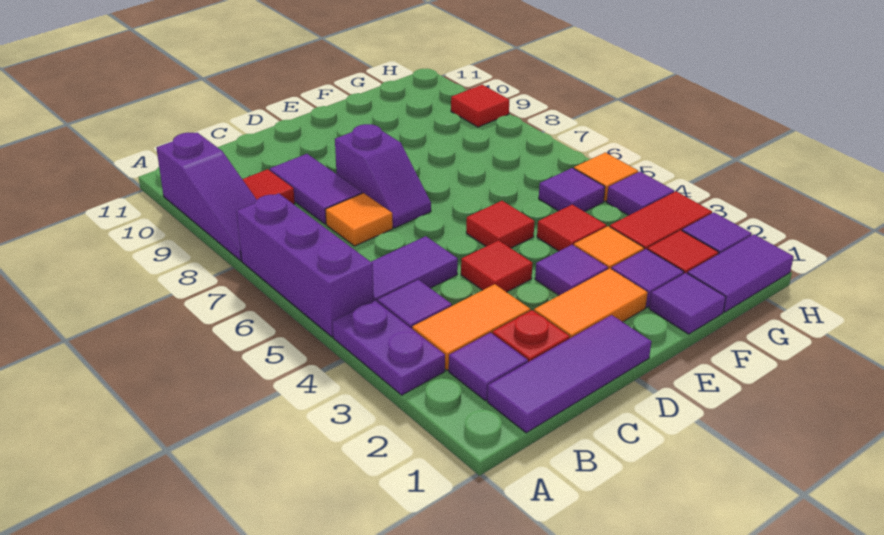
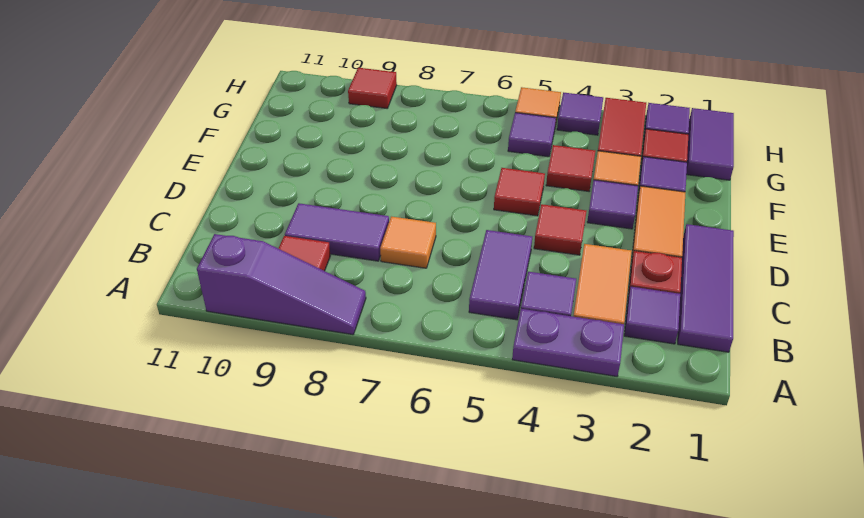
purple 1x3 brick [237,193,374,337] -> none
purple 1x2 slope [335,124,431,228] -> none
purple 1x1 tile [649,273,726,334] -> none

